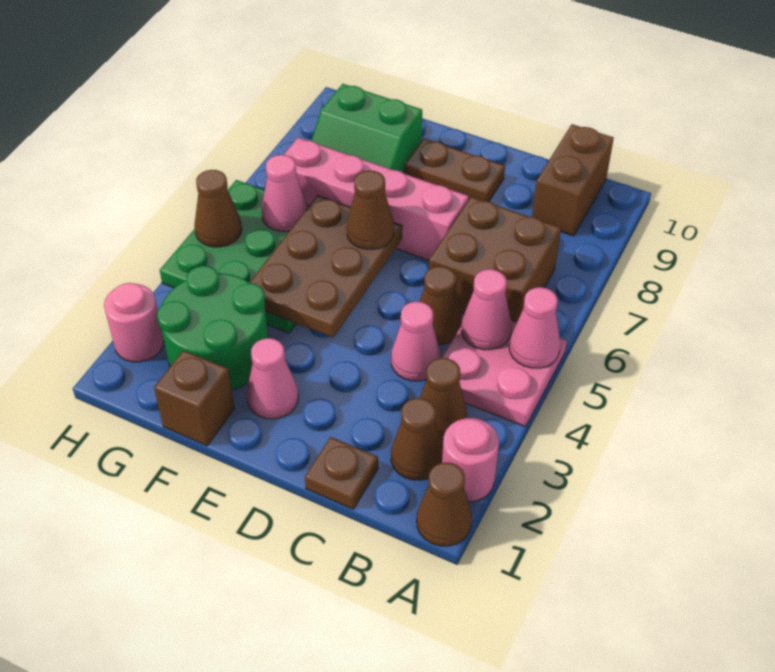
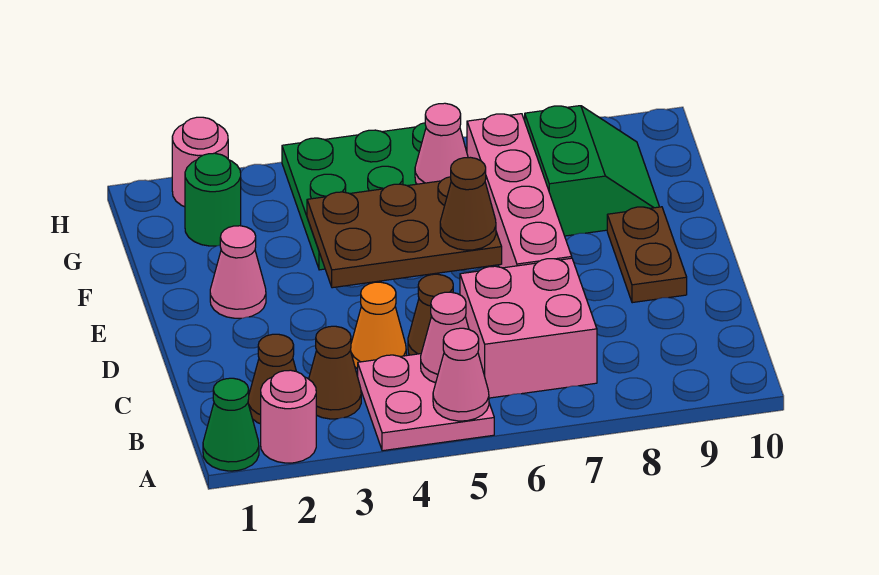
brown 1x1 cone [417,462,472,546] -> green 1x1 cone [203,378,259,471]
brown 2x2 brick [429,197,561,322] -> pink 2x2 brick [460,258,597,398]
brown 1x2 brick [532,124,614,236] -> none
brown 1x1 plate [305,437,378,509] -> none
pink 1x1 cone [391,302,441,381] -> orange 1x1 cone [350,282,406,369]
brown 1x1 brick [154,350,235,446] -> none
green 2x2 round brick [157,266,268,390] -> green 1x1 round brick [185,153,241,246]
green 2x2 slope [311,84,422,173] -> green 2x2 slope turned to [525,106,659,236]
brown 1x1 cone [194,170,242,247] -> none

